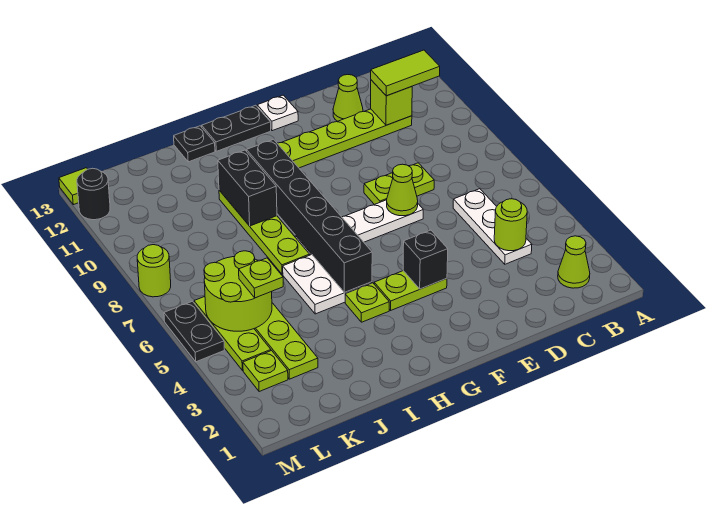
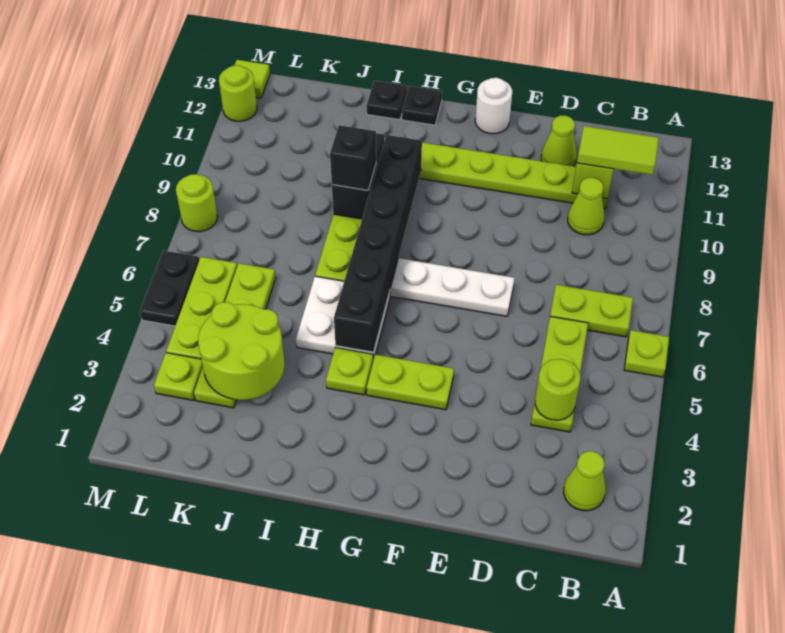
white 1x3 plate [453,189,532,264] -> lime 1x3 plate [531,316,588,432]
lime 1x2 plate [364,163,434,205] -> lime 1x2 plate moved to [550,285,633,337]
lime 1x1 cone [387,164,418,216] -> lime 1x1 cone moved to [568,178,605,235]
black 1x1 brick [403,230,448,289] -> black 1x1 brick moved to [330,125,376,190]
white 1x1 plate [257,95,298,131] -> white 1x1 round brick [475,78,512,134]
black 1x2 plate [202,105,271,151] -> black 1x1 plate [402,86,442,125]
lime 2x2 round brick [204,251,272,331] -> lime 2x2 round brick moved to [198,302,285,400]
lime 1x1 plate [239,258,283,298] -> lime 1x1 plate moved to [624,330,669,377]
black 1x1 round brick [77,168,110,220] -> lime 1x1 round brick [219,65,257,121]

